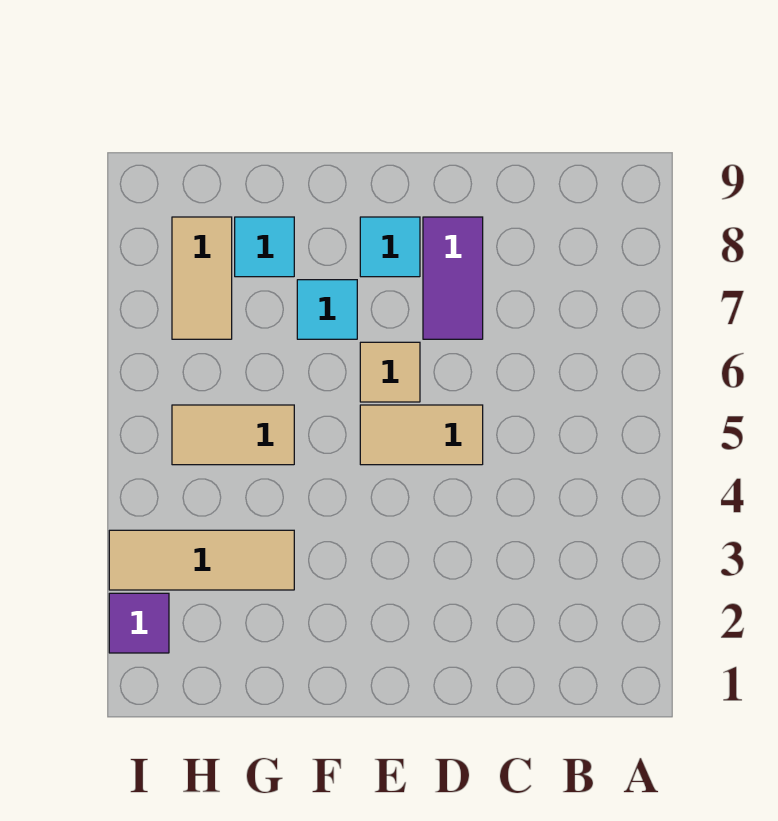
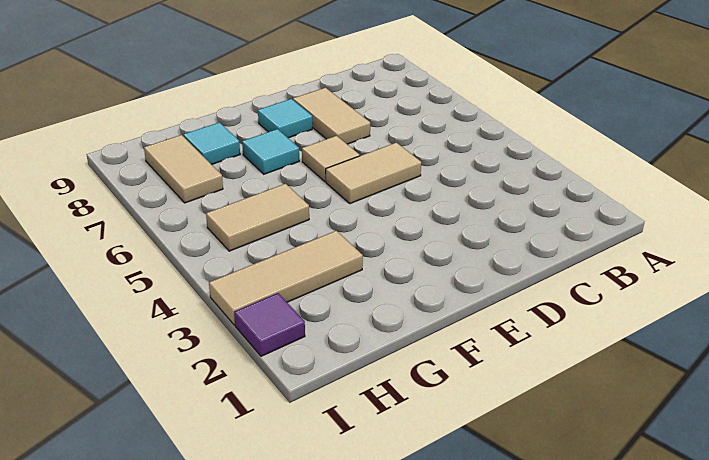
purple 1x2 tile [423,217,483,339] -> tan 1x2 tile [293,88,370,144]

